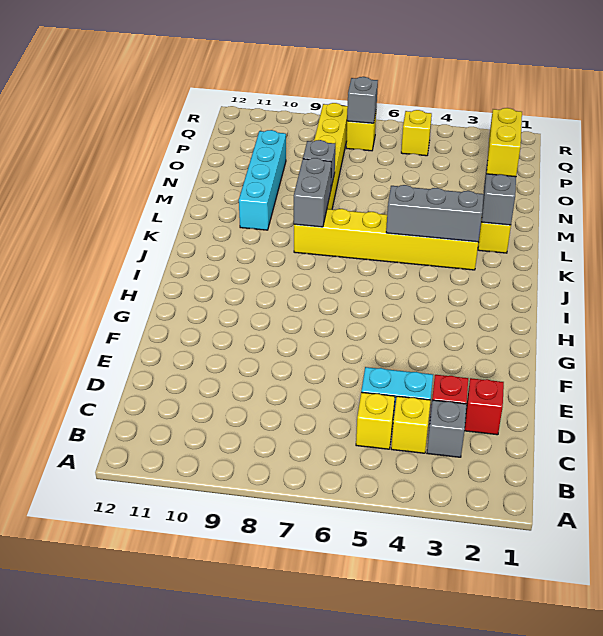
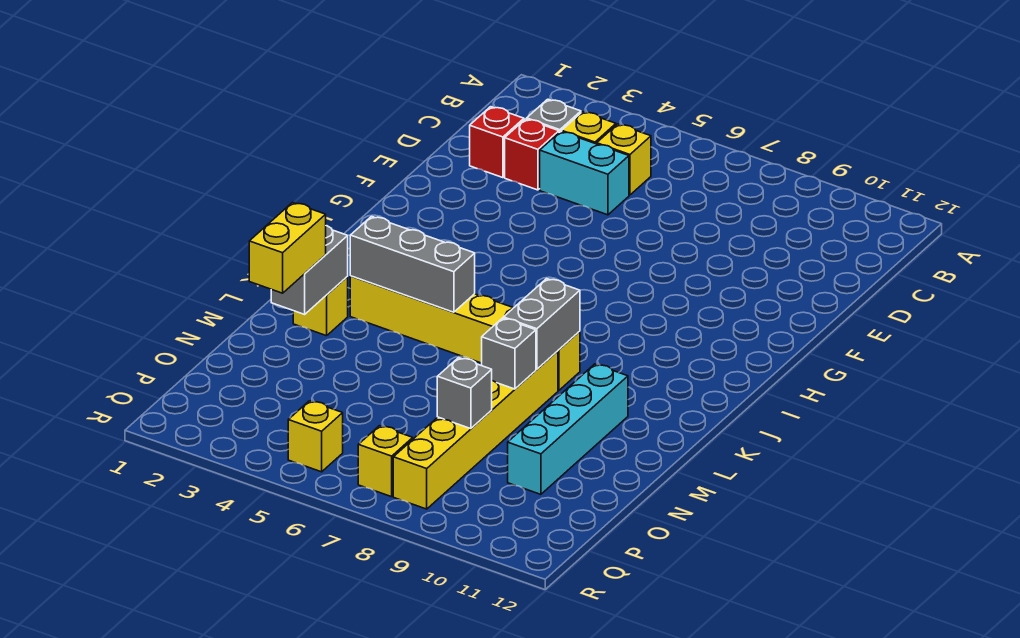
grey 1x1 brick [347,77,378,123] -> grey 1x1 brick moved to [437,358,492,429]

